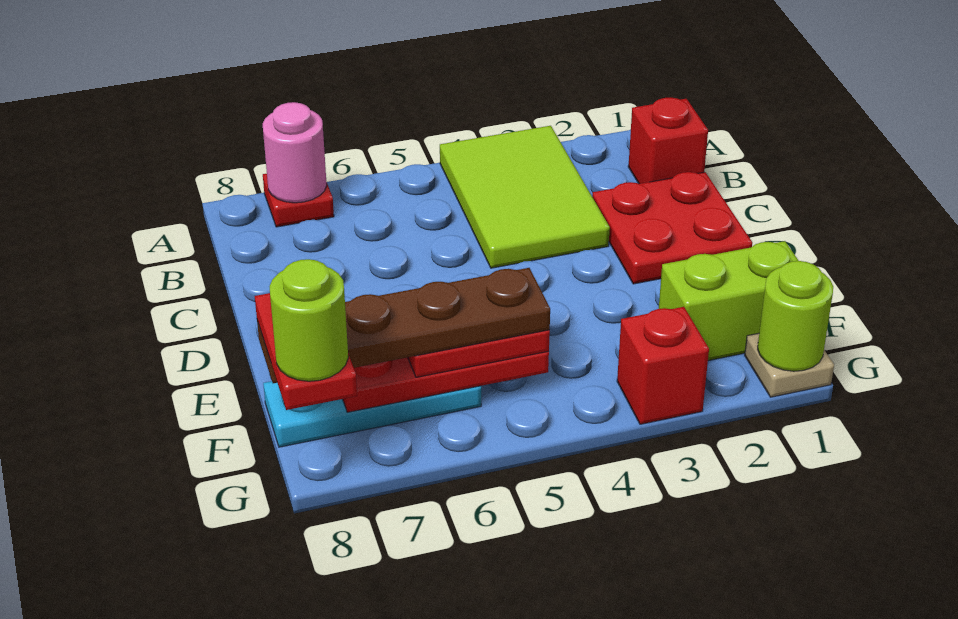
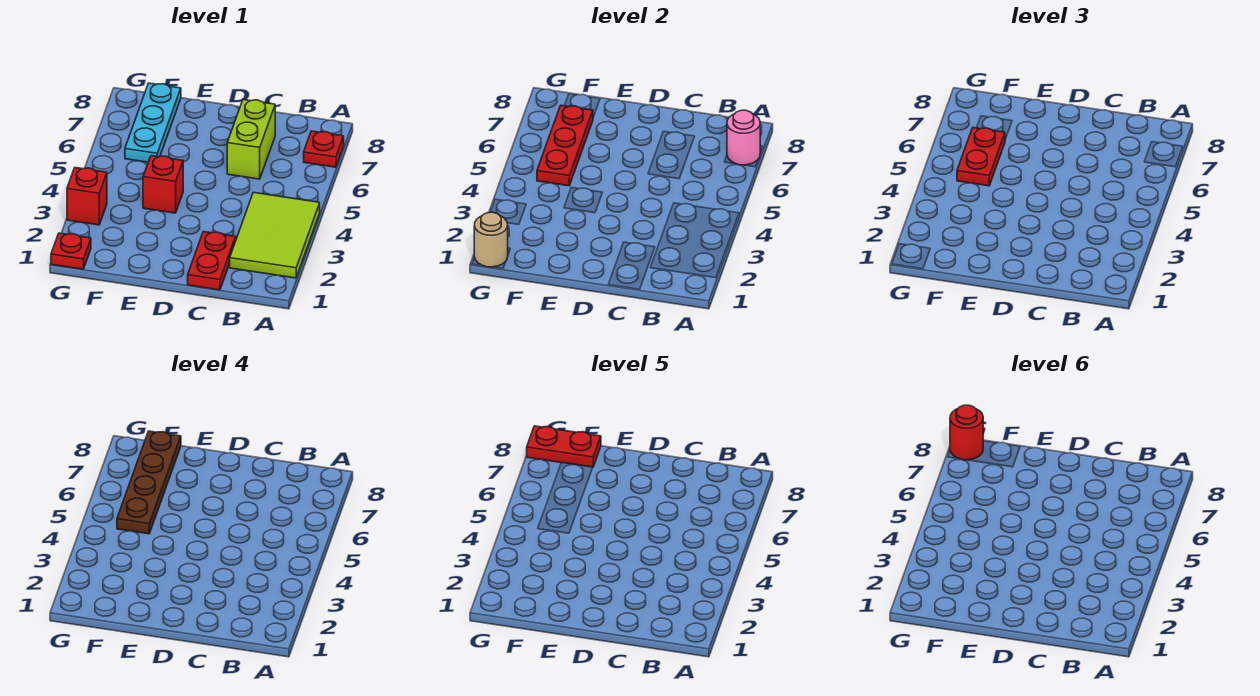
lime 2x3 tile [440,126,610,268] -> lime 2x3 tile turned to [230,192,320,278]
red 1x1 brick [628,97,708,184] -> red 1x1 brick moved to [143,156,183,213]
red 2x2 plate [592,172,752,284] -> red 1x2 plate [188,232,236,290]
lime 1x2 brick [659,241,799,361] -> lime 1x2 brick moved to [227,99,275,179]
tan 1x1 plate [745,333,834,397] -> red 1x1 plate [51,233,91,269]
lime 1x1 round brick [758,261,833,371] -> tan 1x1 round brick [474,212,508,267]
lime 1x1 round brick [270,259,348,381] -> red 1x1 round brick [950,405,983,460]

